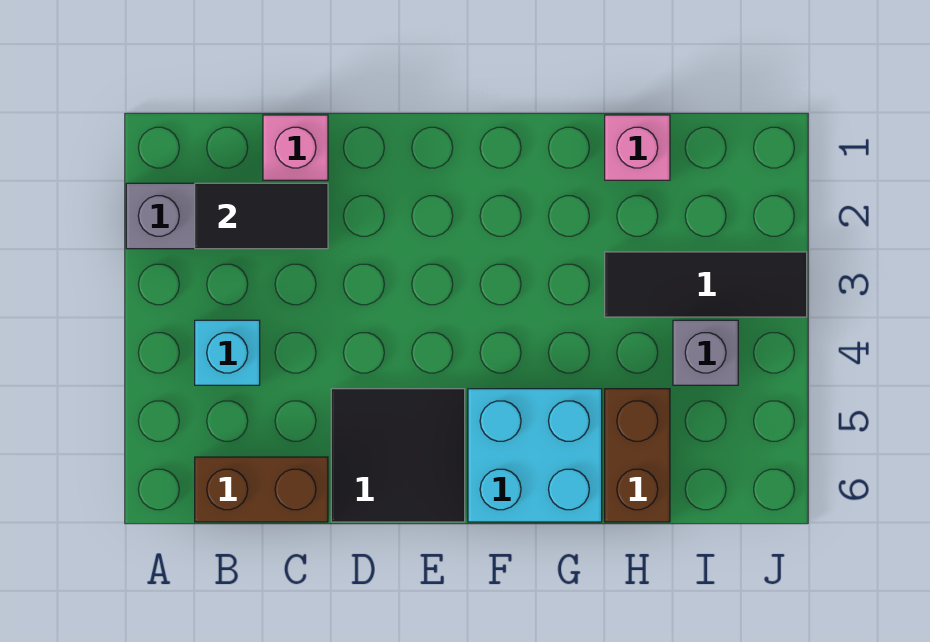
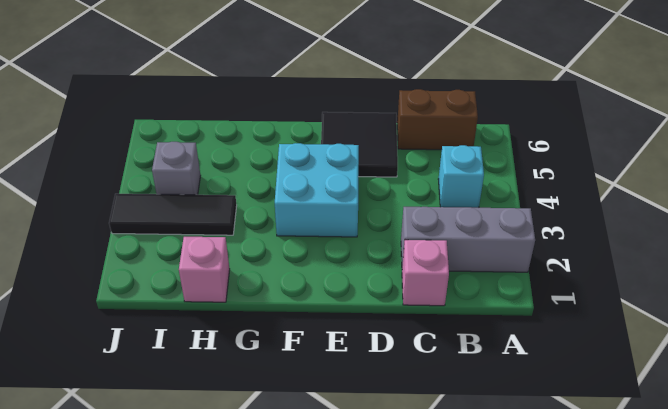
black 1x2 tile [195,183,328,249] -> none
cyan 2x2 brick [468,389,602,522] -> cyan 2x2 brick moved to [275,143,359,237]
brown 1x2 brick [605,389,670,522] -> none

